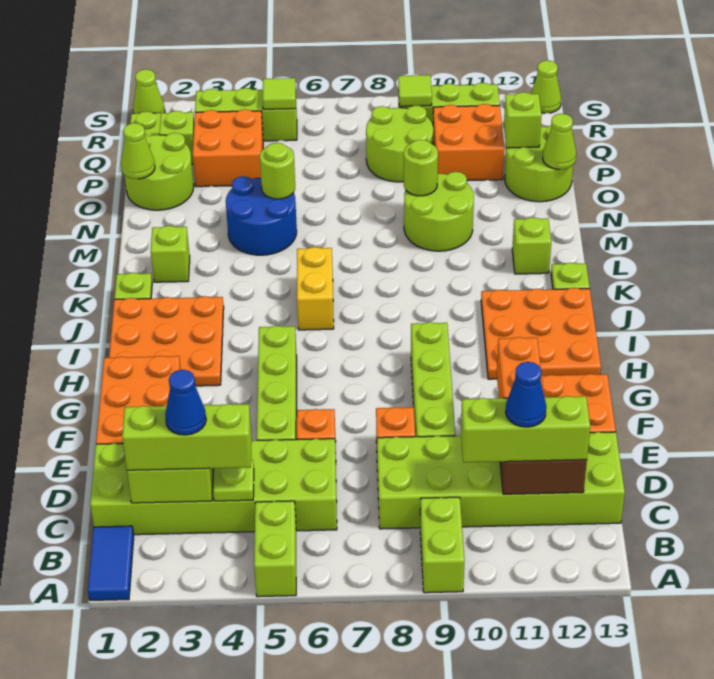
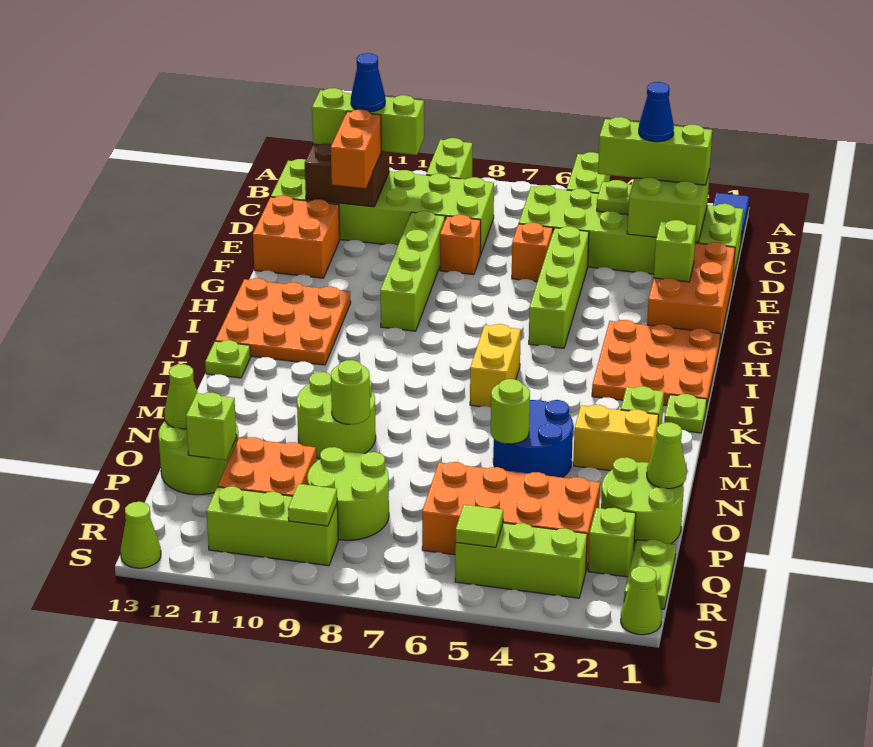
lime 1x1 brick [512,217,551,274] -> lime 1x1 brick moved to [654,220,696,282]
none -> yellow 1x2 brick [573,405,659,471]
orange 2x2 brick [193,109,263,187] -> orange 2x4 brick [422,462,600,570]

